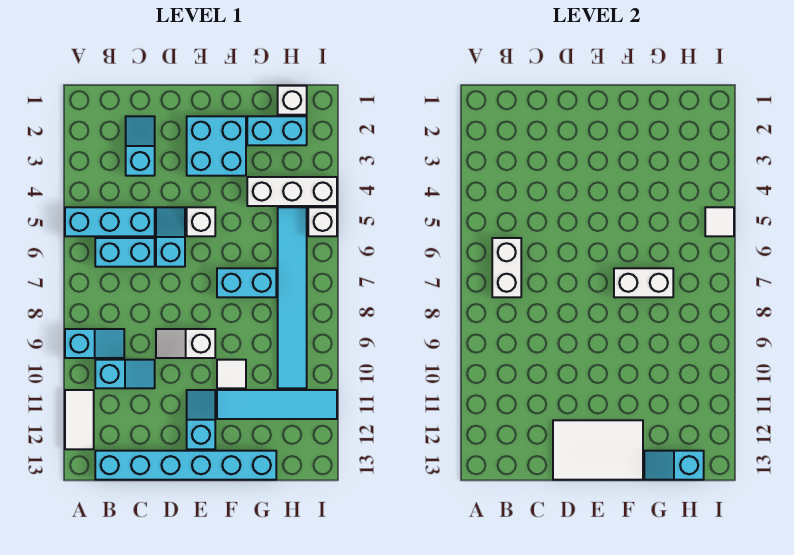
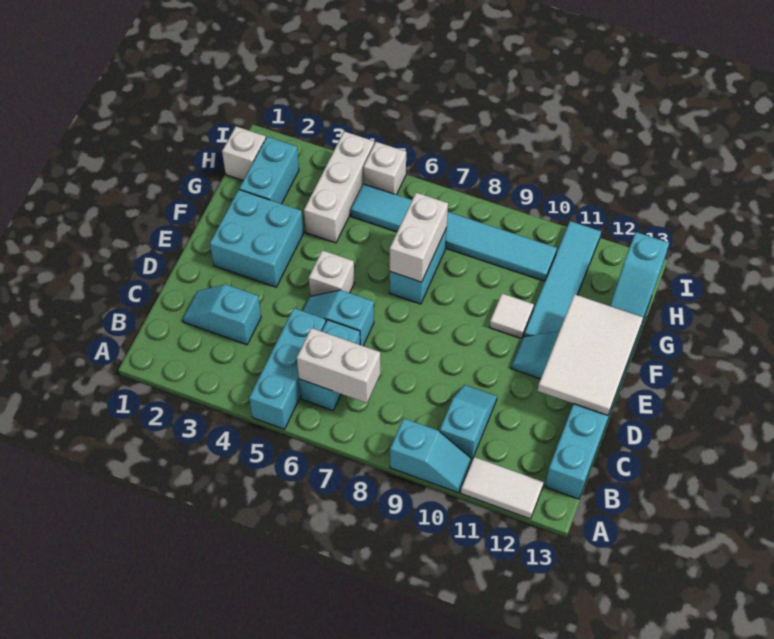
cyan 1x2 slope [65,329,124,358] -> cyan 1x2 slope turned to [390,418,472,493]
white 1x2 slope [156,329,215,358] -> none
white 1x1 tile [705,207,734,236] -> none

